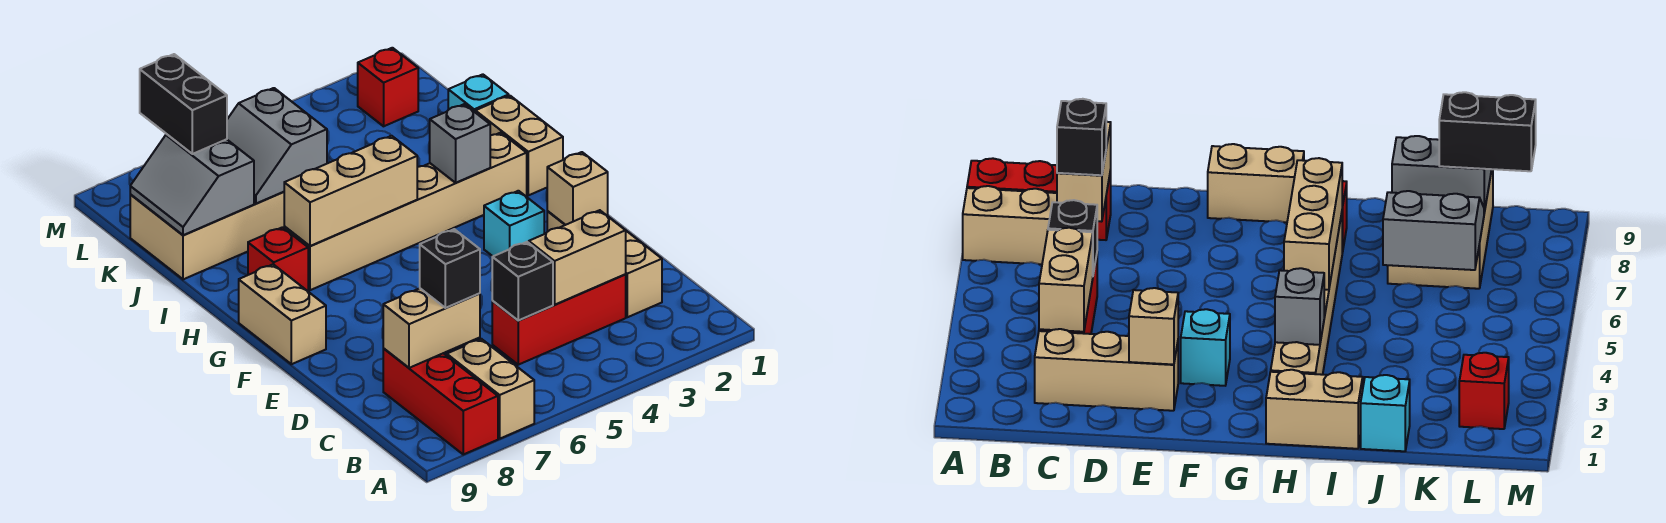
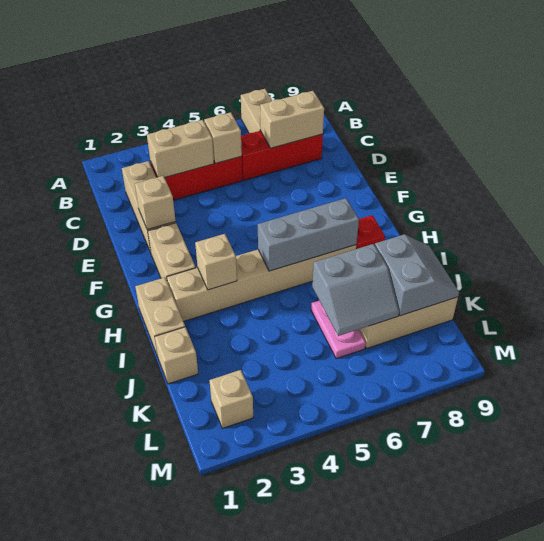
red 1x3 brick [383,349,498,454] -> red 1x3 brick turned to [241,131,323,180]
black 1x1 brick [492,242,553,320] -> tan 1x1 brick [204,112,242,163]
black 1x1 brick [420,229,480,308] -> none
cyan 1x1 brick [484,191,544,256] -> none
tan 1x2 brick [239,264,326,364] -> tan 1x2 brick moved to [148,223,196,280]
grey 1x1 brick [430,104,490,183] -> tan 1x1 brick [195,234,237,290]
tan 1x3 brick [284,136,417,246] -> grey 1x3 brick [258,198,359,271]
cyan 1x1 brick [448,74,509,112] -> tan 1x1 brick [155,327,198,384]
none -> pink 1x2 plate [311,301,366,359]
grey 2x2 slope [227,88,327,204] -> grey 2x2 slope turned to [312,244,399,336]
black 1x2 brick [140,54,227,154] -> none
red 1x1 brick [358,48,418,126] -> tan 1x1 brick [209,370,253,428]

